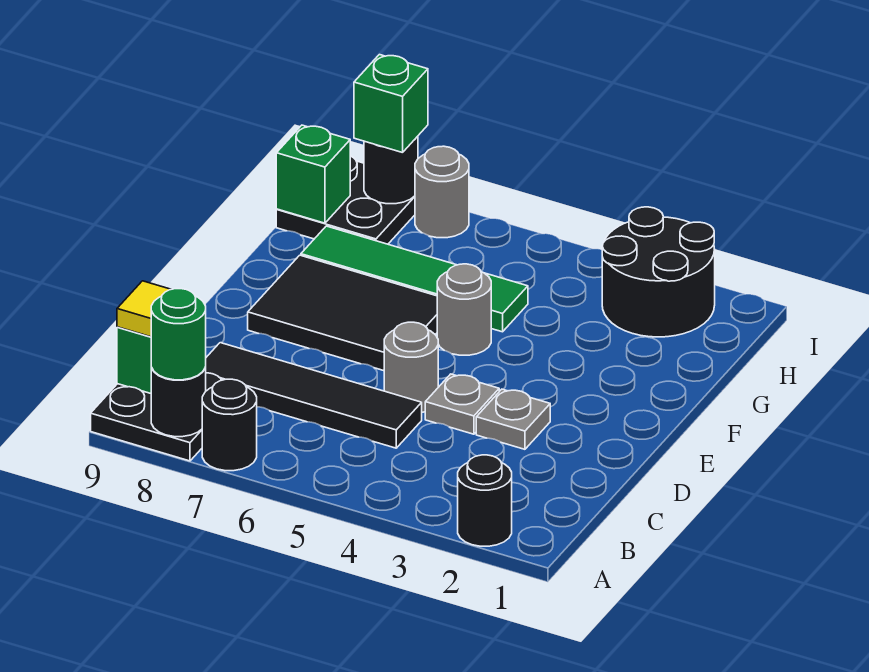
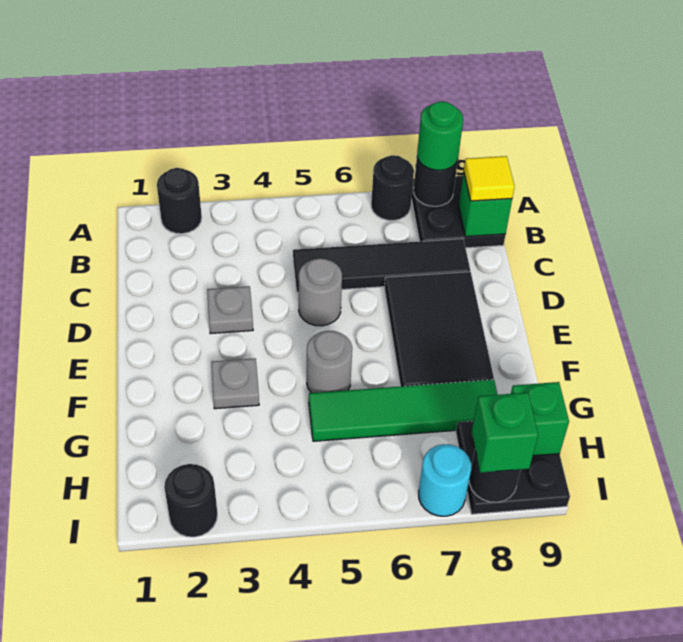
grey 1x1 plate [425,374,499,434] -> grey 1x1 plate moved to [211,358,259,409]
black 2x3 tile [248,255,437,371] -> black 2x3 tile turned to [384,272,494,386]
black 2x2 round brick [602,207,715,337] -> black 1x1 round brick [164,464,217,537]
grey 1x1 round brick [415,146,469,238] -> cyan 1x1 round brick [419,444,471,516]

